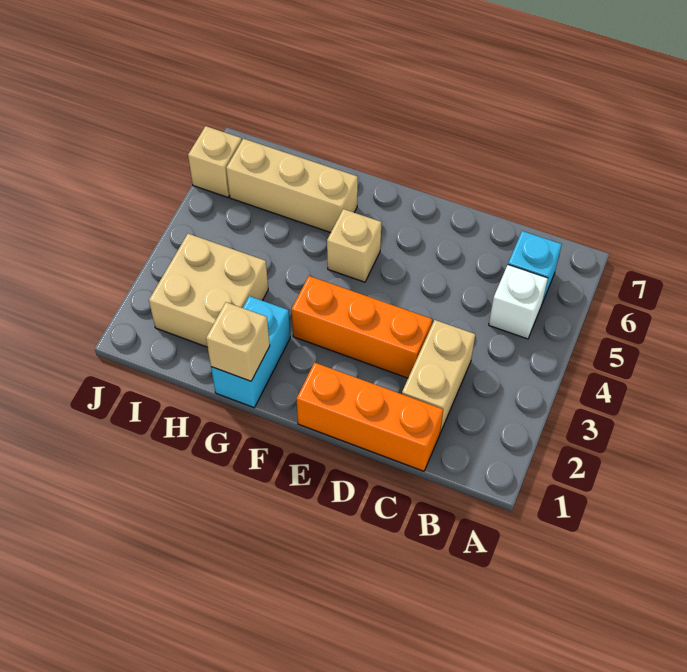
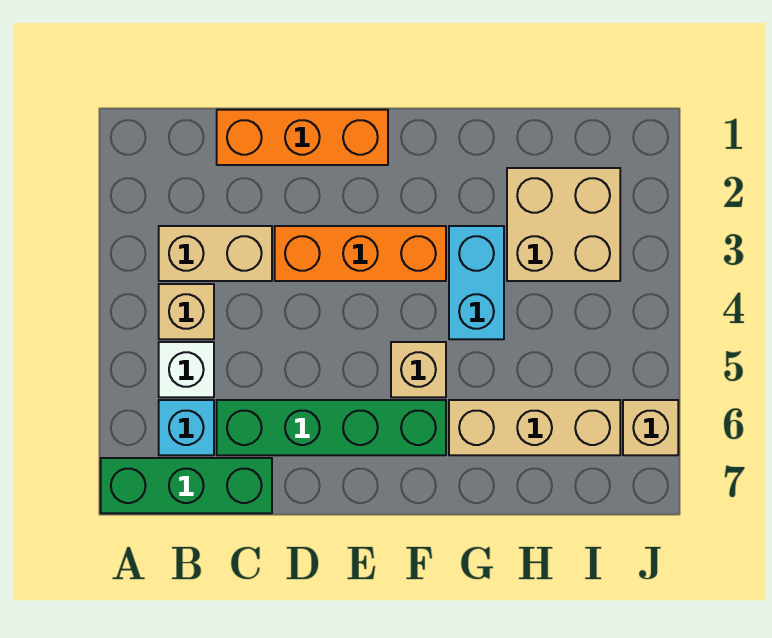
none -> green 1x3 brick [101,458,272,513]
tan 1x2 brick [402,320,475,433] -> tan 1x2 brick turned to [159,226,272,281]
none -> green 1x4 brick [217,400,446,455]
cyan 1x2 brick [211,296,290,408] -> cyan 1x2 brick moved to [449,226,504,339]
tan 1x1 brick [206,302,270,381] -> tan 1x1 brick moved to [159,284,214,339]

